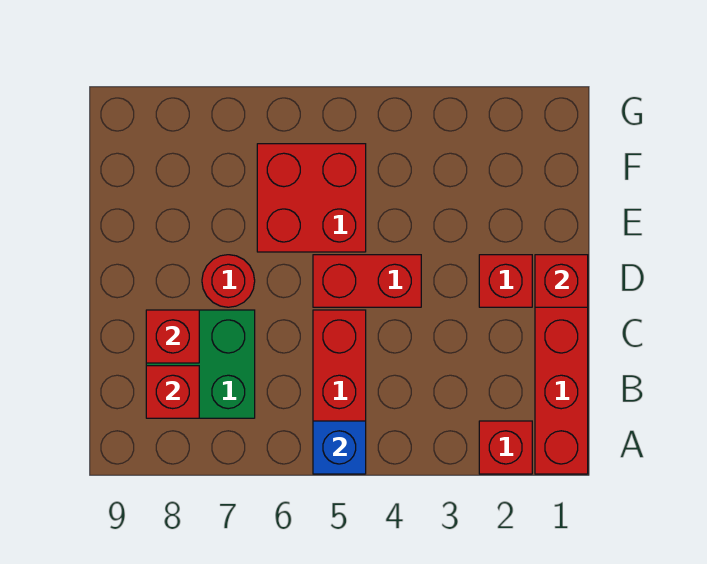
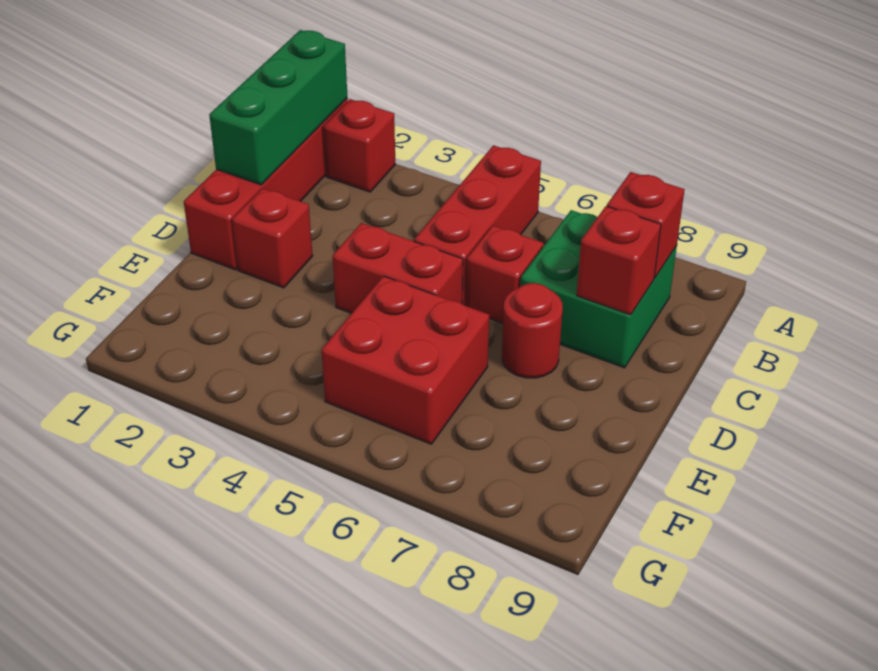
none -> green 1x3 brick [209,30,347,185]
blue 1x1 brick [313,421,366,474] -> none
red 1x1 brick [535,255,588,307] -> red 1x1 brick moved to [466,226,543,323]

